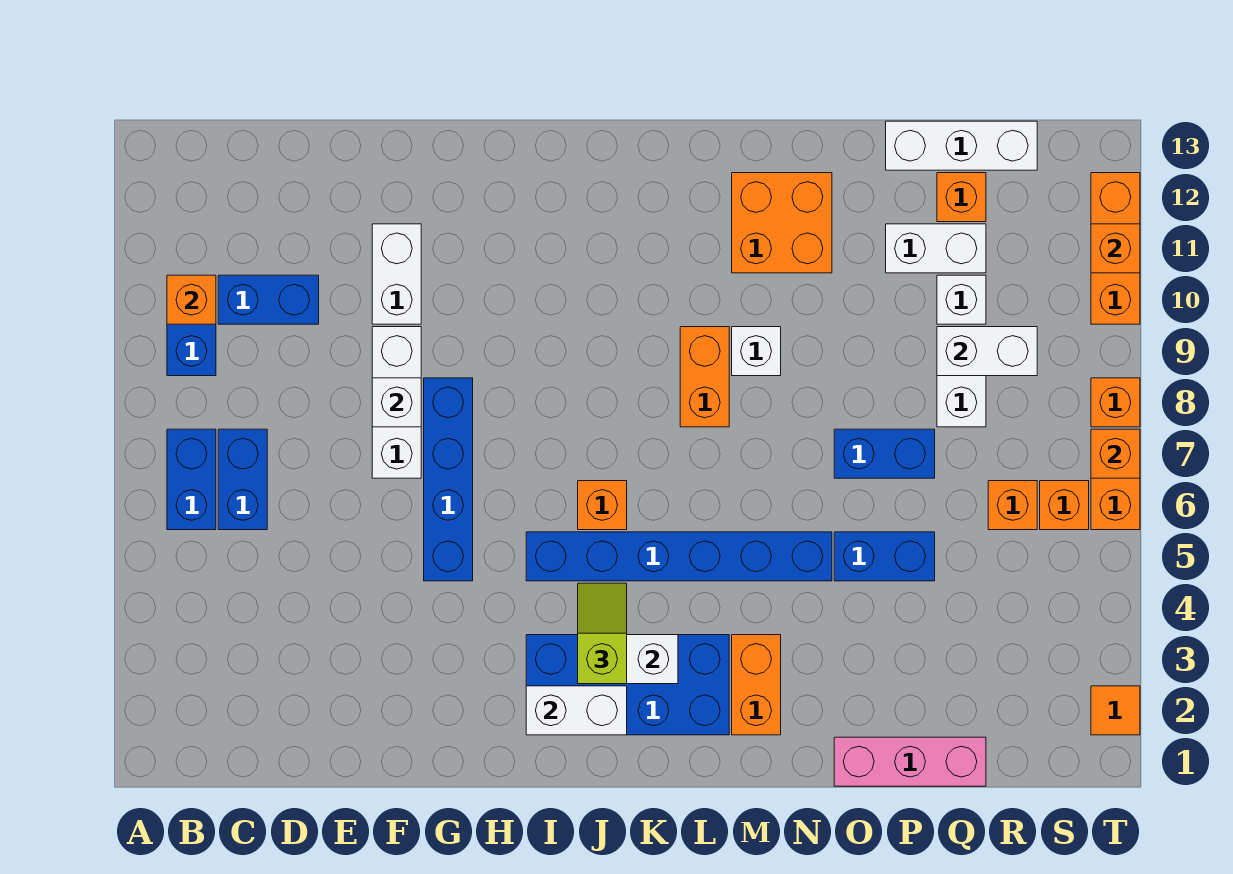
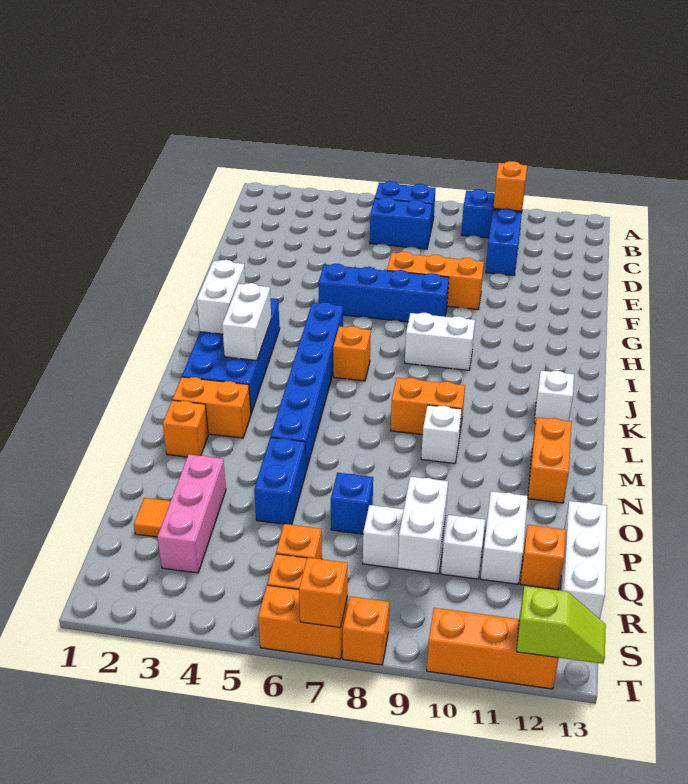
white 1x3 brick [372,327,421,478] -> orange 1x3 brick [387,252,484,309]
white 1x1 brick [372,378,421,427] -> white 1x1 brick moved to [534,371,574,424]
white 1x2 brick [372,224,421,324] -> white 1x2 brick moved to [405,313,475,370]
lime 1x2 slope [578,583,627,684] -> lime 1x2 slope moved to [517,586,606,664]
orange 2x2 brick [732,173,832,273] -> orange 1x2 brick [528,418,572,503]
pink 1x3 brick [834,737,986,786] -> pink 1x3 brick moved to [157,454,226,573]
blue 1x2 brick [834,429,935,478] -> blue 1x1 brick [331,473,373,534]
orange 1x1 tile [1091,686,1140,735] -> orange 1x1 tile moved to [134,498,171,537]
orange 1x1 brick [1091,224,1140,273] -> orange 1x1 brick moved to [163,400,208,457]

